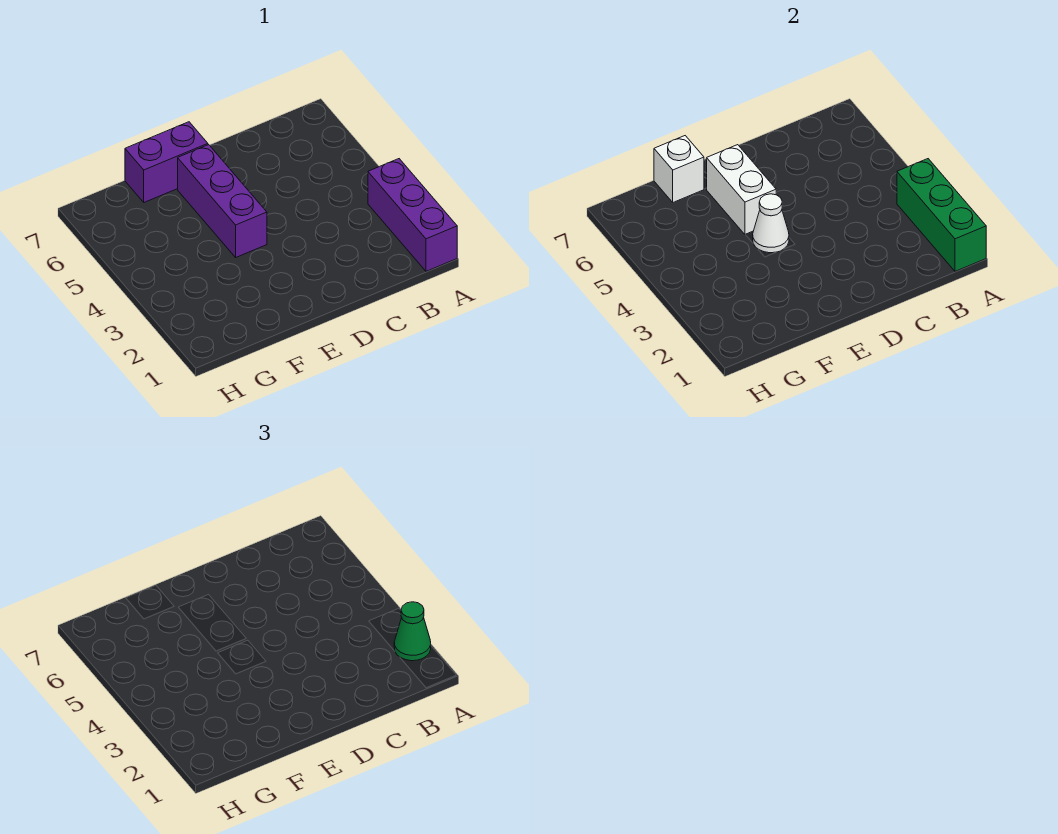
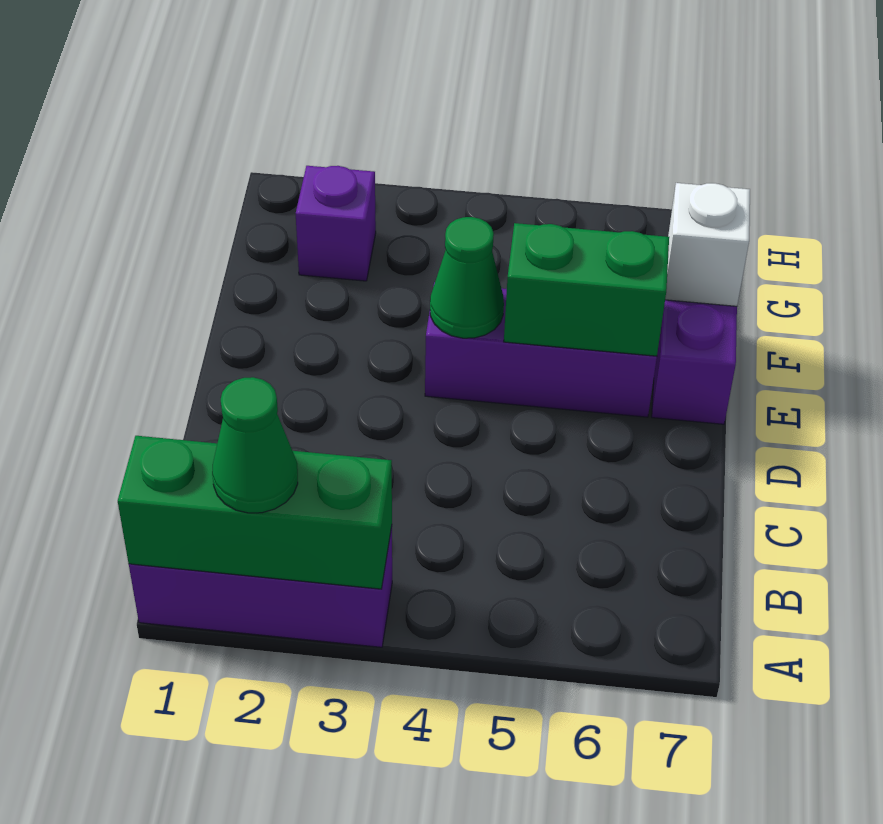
white 1x1 cone [753,194,789,253] -> green 1x1 cone [430,217,504,338]
white 1x2 brick [707,145,776,235] -> green 1x2 brick [504,223,669,356]
none -> purple 1x1 brick [296,166,376,281]

